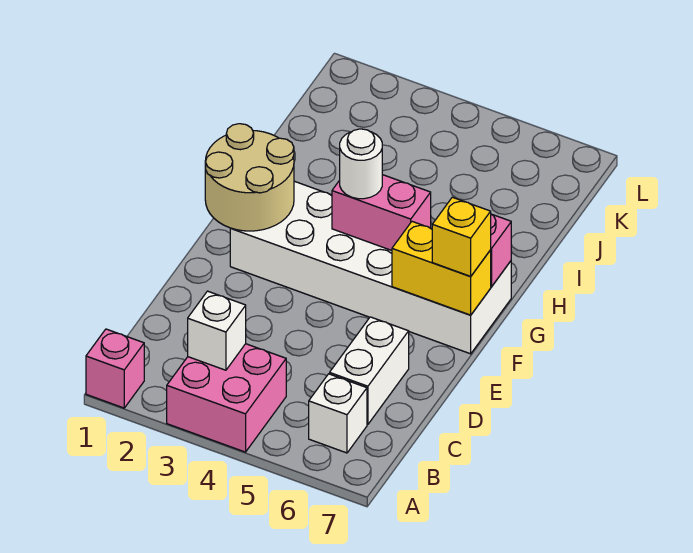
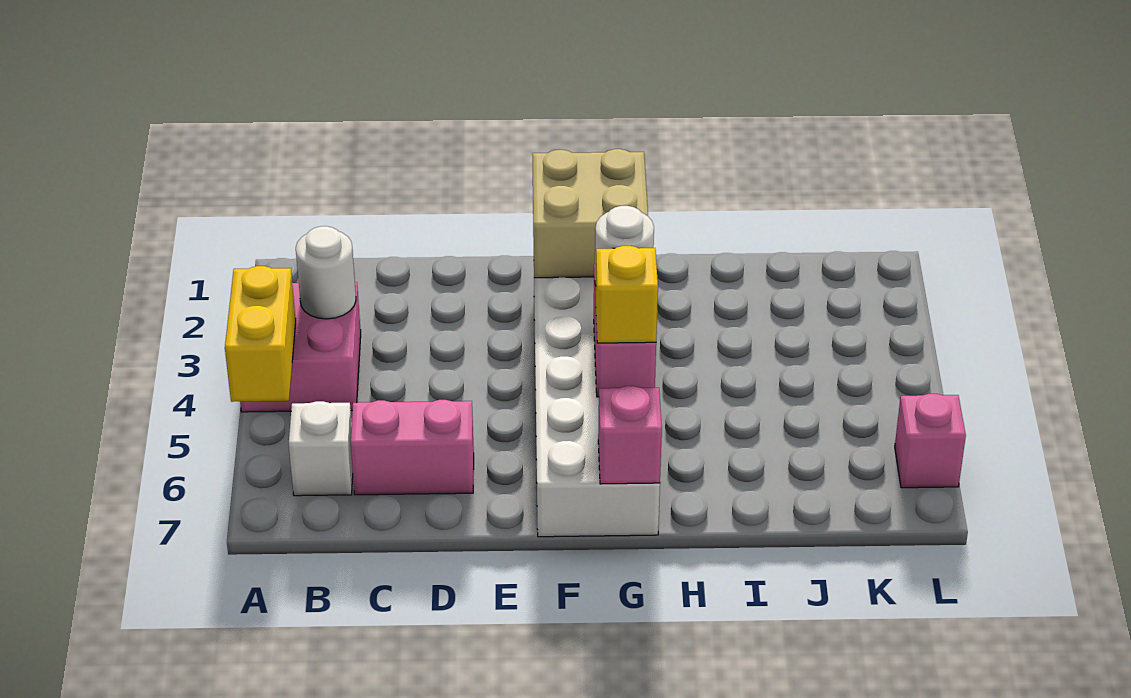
pink 1x1 brick [86,329,144,408] -> pink 1x1 brick moved to [895,394,966,488]
white 1x1 brick [188,291,246,370] -> white 1x1 round brick [296,226,356,319]
white 1x2 brick [330,317,409,425] -> pink 1x2 brick [351,400,474,495]
tan 2x2 round brick [205,124,294,231] -> tan 2x2 brick [532,149,648,278]
yellow 1x2 brick [392,222,491,315] -> yellow 1x2 brick moved to [225,266,296,402]
yellow 1x1 brick [432,197,491,276] -> yellow 1x1 brick moved to [596,246,658,343]

